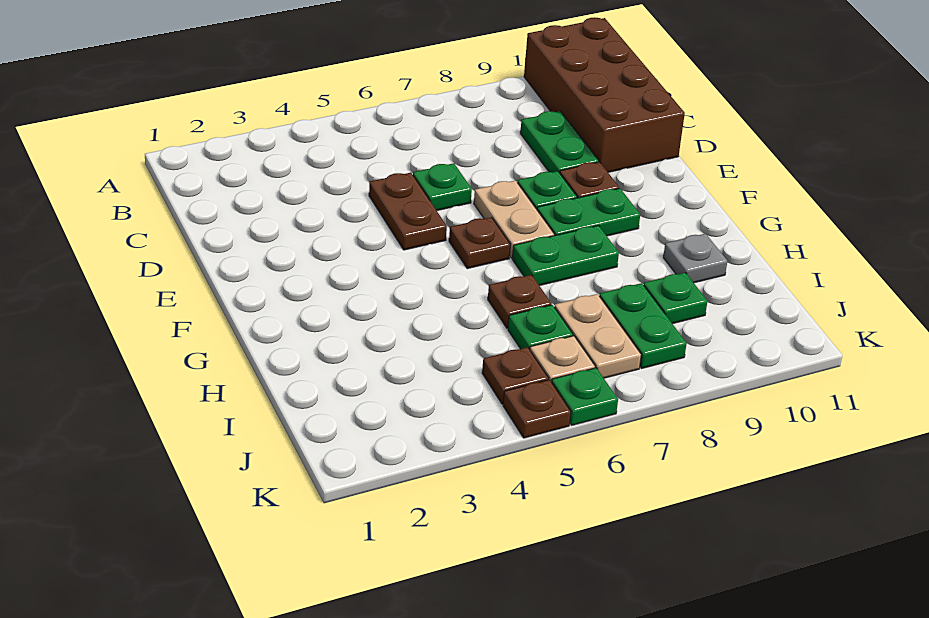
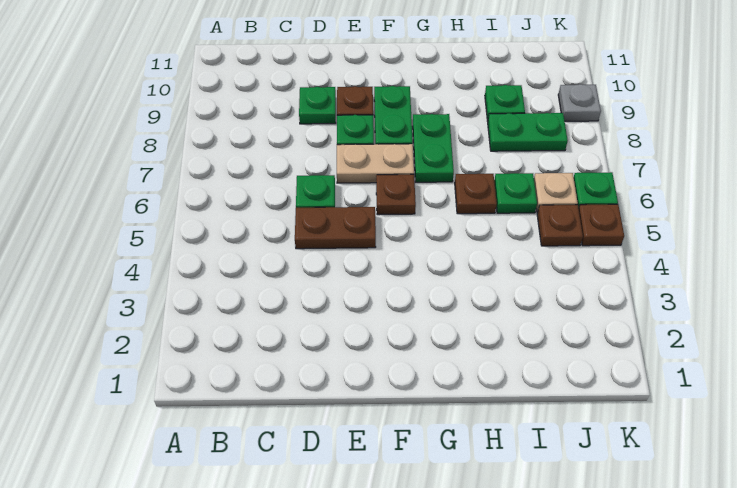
brown 2x4 brick [524,17,685,172] -> none
green 1x2 plate [520,111,599,173] -> green 1x1 plate [299,87,336,124]
grey 1x1 plate [663,234,727,283] -> grey 1x1 plate moved to [558,84,601,121]
tan 1x2 plate [555,294,641,378] -> none

